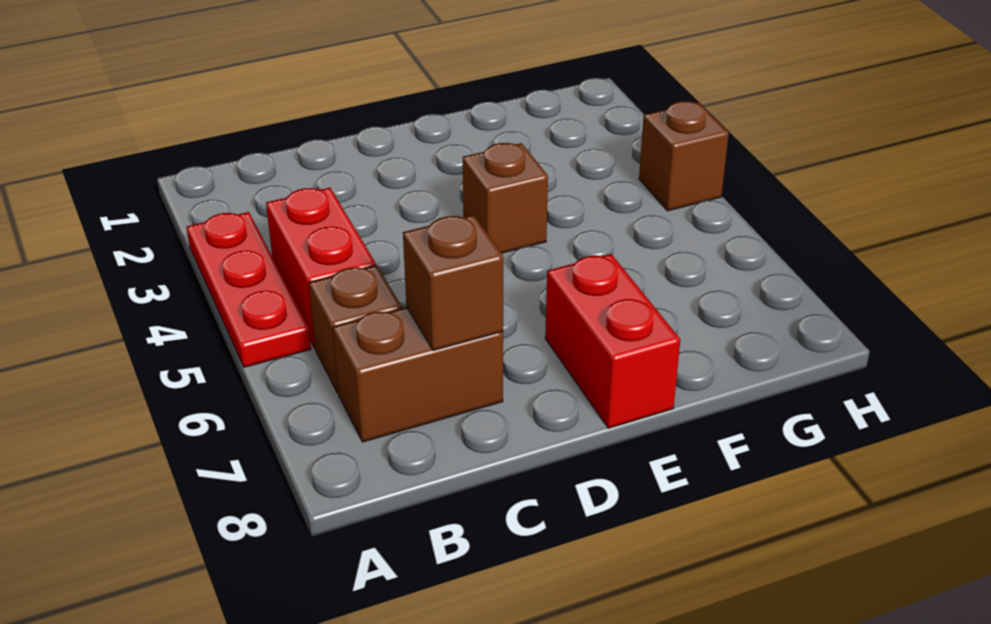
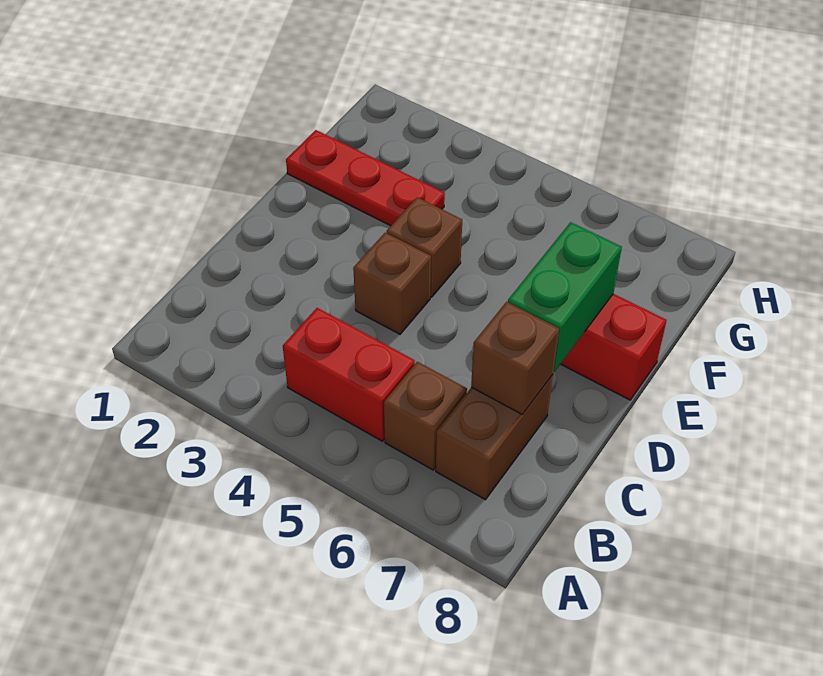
red 1x3 plate [187,212,311,367] -> red 1x3 plate moved to [286,130,445,226]
none -> green 1x2 brick [508,222,622,372]
brown 1x1 brick [639,101,729,211] -> brown 1x1 brick moved to [353,233,431,334]

